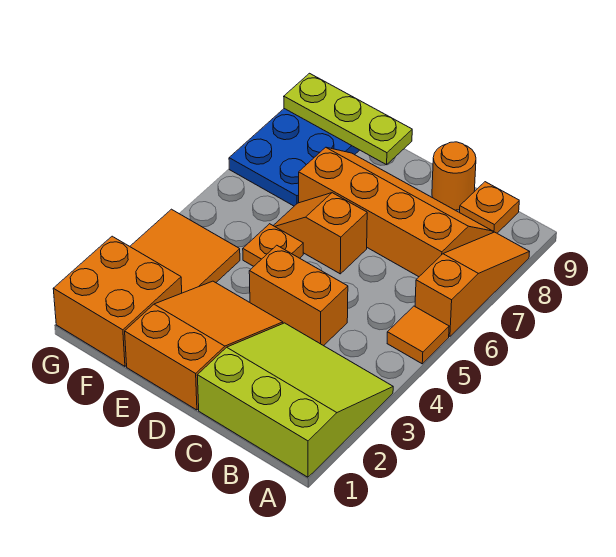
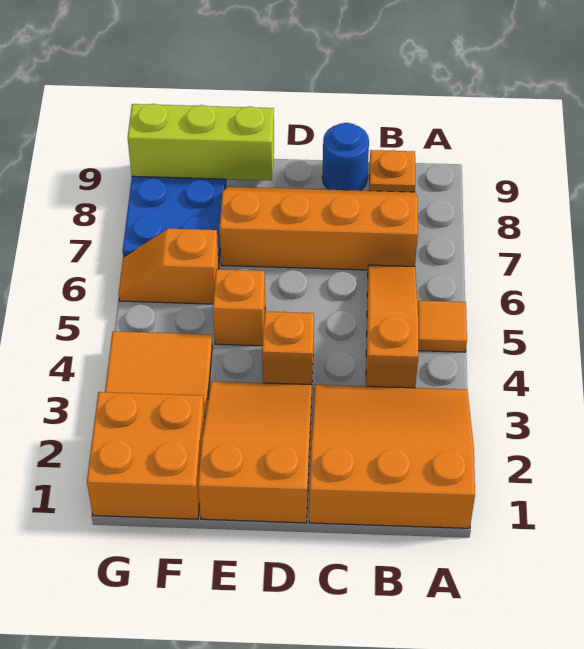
lime 3x3 slope [197,323,393,477] -> orange 3x3 slope [309,385,475,528]
orange 1x3 slope [415,232,529,336] -> orange 1x3 slope moved to [366,265,418,388]
orange 1x2 brick [249,245,348,346] -> orange 1x1 brick [262,312,314,385]
orange 1x1 round brick [432,142,476,210] -> blue 1x1 round brick [322,123,369,191]
orange 1x2 slope [273,193,367,274] -> orange 1x2 slope moved to [118,229,219,304]
orange 1x1 plate [243,224,303,266] -> orange 1x1 brick [213,269,265,346]
lime 1x3 plate [284,73,412,165] -> lime 1x3 brick [128,104,274,181]

